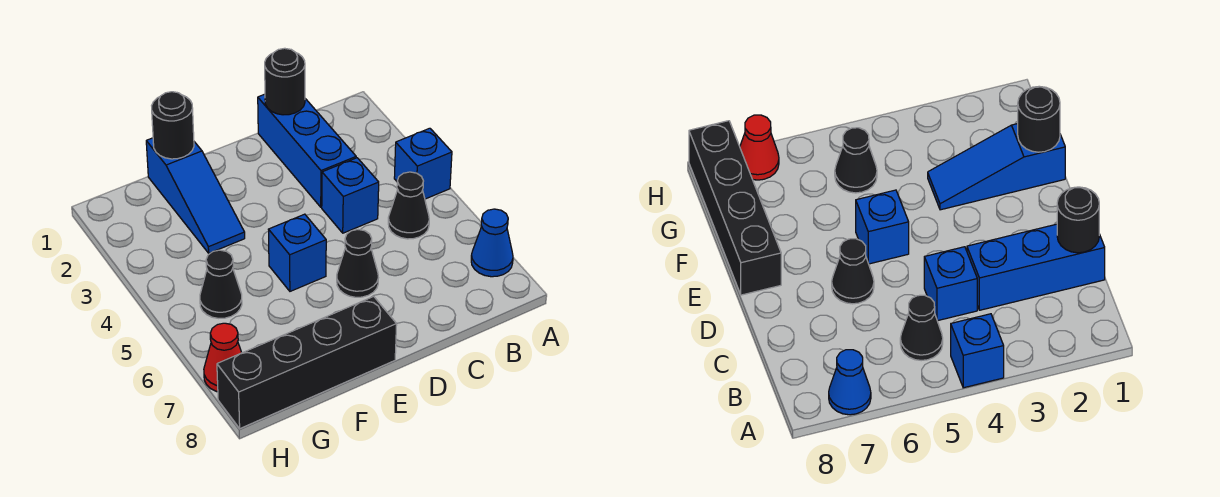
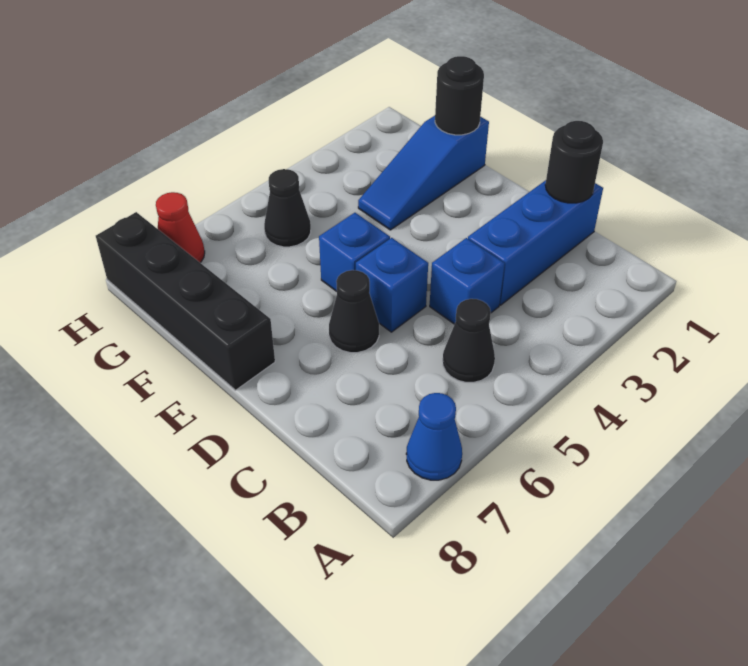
blue 1x1 brick [394,128,452,199] -> blue 1x1 brick moved to [356,238,428,332]

